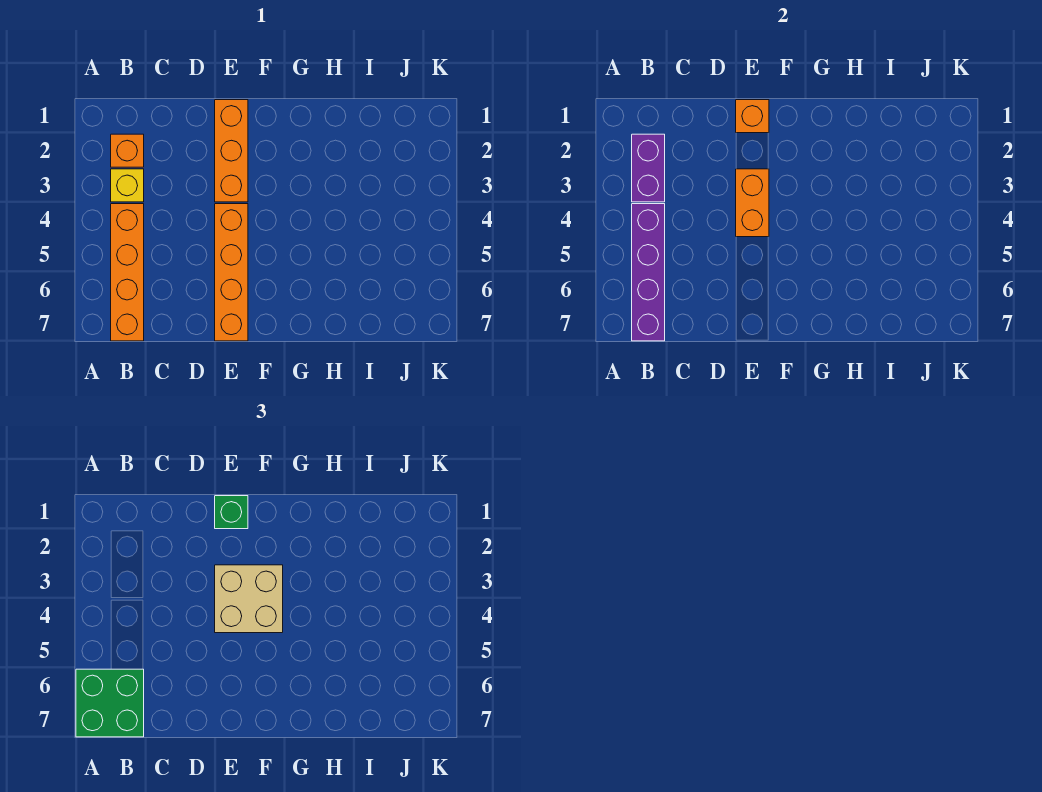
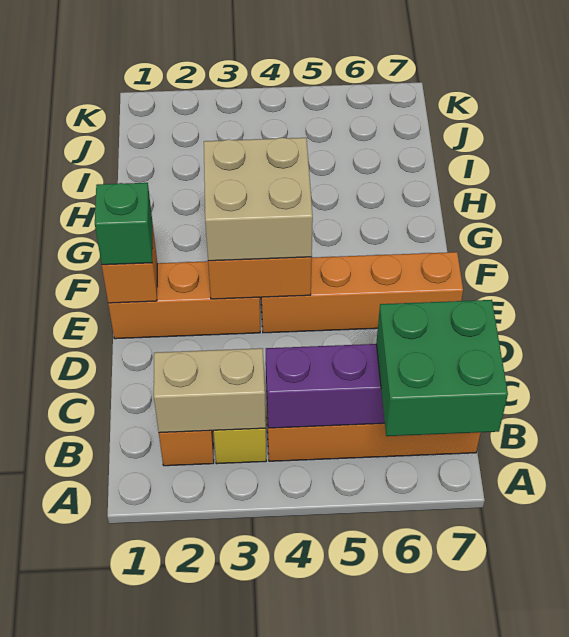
purple 1x2 brick [632,134,665,202] -> tan 1x2 brick [154,348,266,433]

